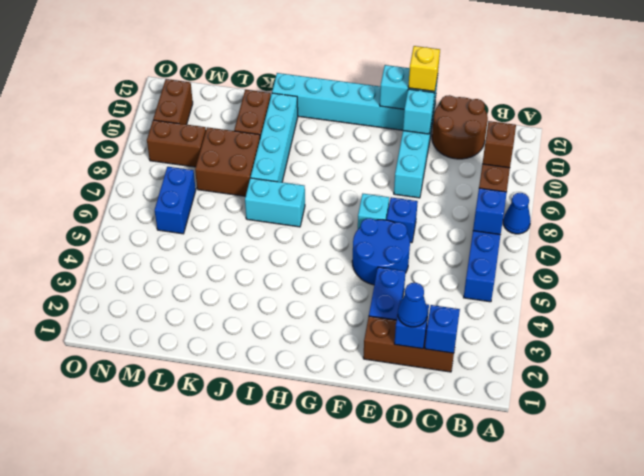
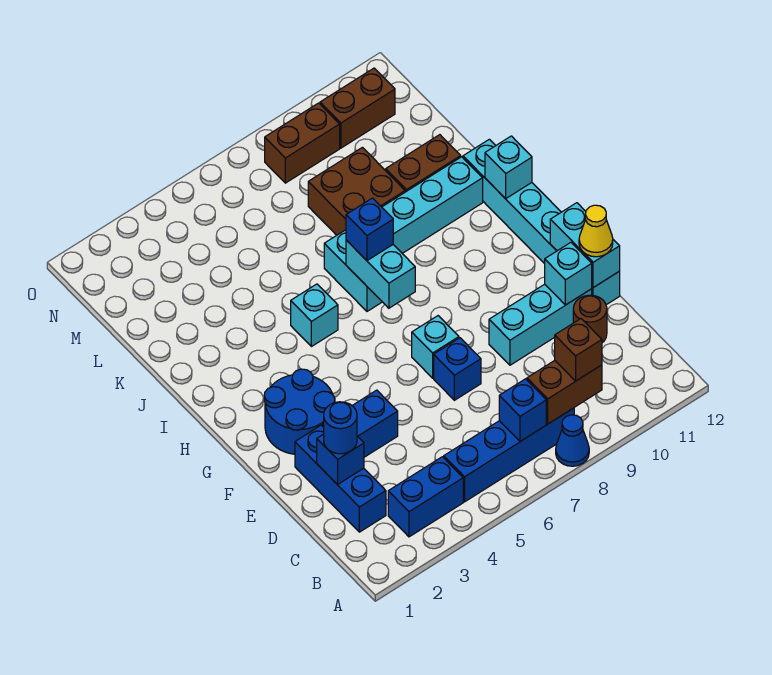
brown 1x3 brick [363,316,455,372] -> blue 1x3 brick [295,425,386,532]
blue 1x1 brick [425,305,460,353] -> blue 1x1 brick moved to [346,198,393,261]
brown 2x2 round brick [432,95,488,159] -> brown 1x1 round brick [573,295,607,343]
blue 1x1 cone [398,283,428,327] -> blue 1x1 round brick [324,402,357,454]
blue 2x2 round brick [352,218,410,285] -> blue 2x2 round brick moved to [264,369,335,454]
yellow 1x1 brick [408,46,440,91] -> yellow 1x1 cone [579,205,613,257]
none -> cyan 1x2 brick [346,240,415,308]
none -> cyan 1x1 brick [291,284,338,347]
none -> cyan 1x1 brick [485,136,532,199]
blue 1x2 brick [155,167,196,234] -> blue 1x2 brick moved to [388,457,463,537]
brown 1x2 brick [147,120,206,167] -> brown 1x2 brick turned to [265,103,340,183]

